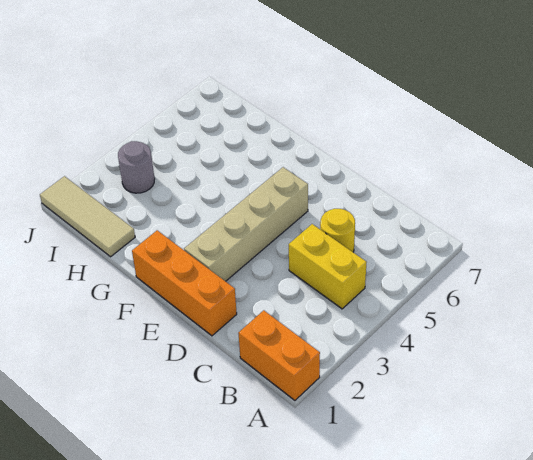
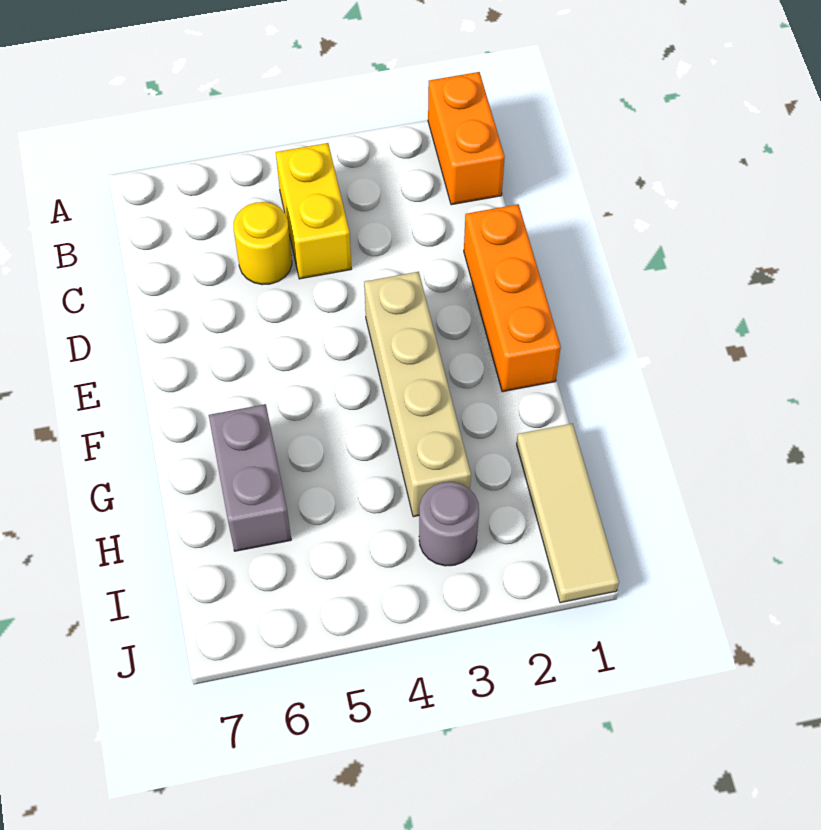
tan 1x4 brick [184,167,308,281] -> tan 1x4 brick turned to [364,272,471,517]
none -> grey 1x2 brick [209,404,291,551]

